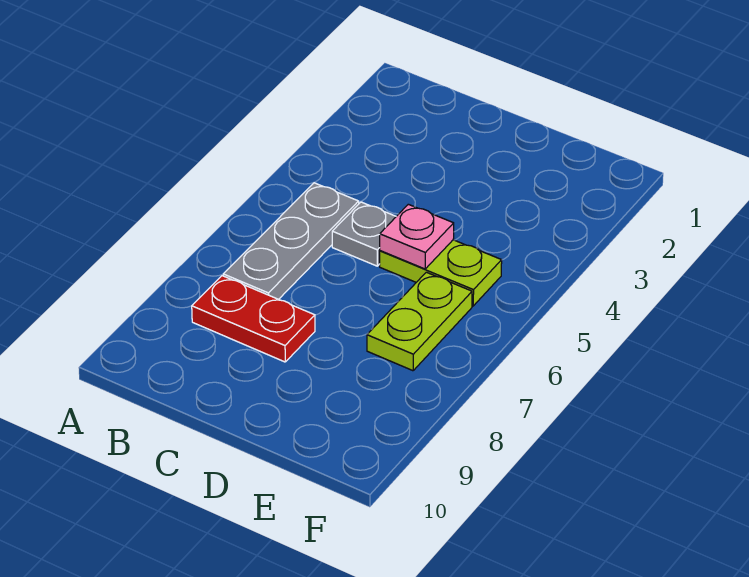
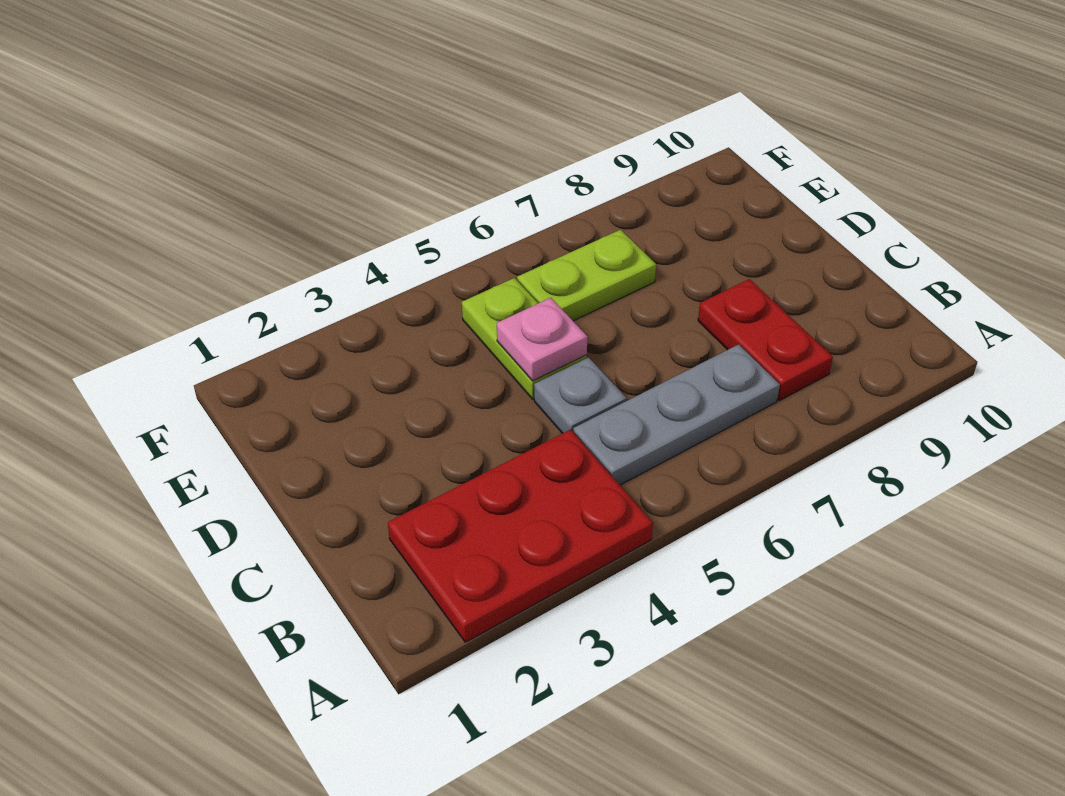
none -> red 2x3 plate [388,430,653,642]

